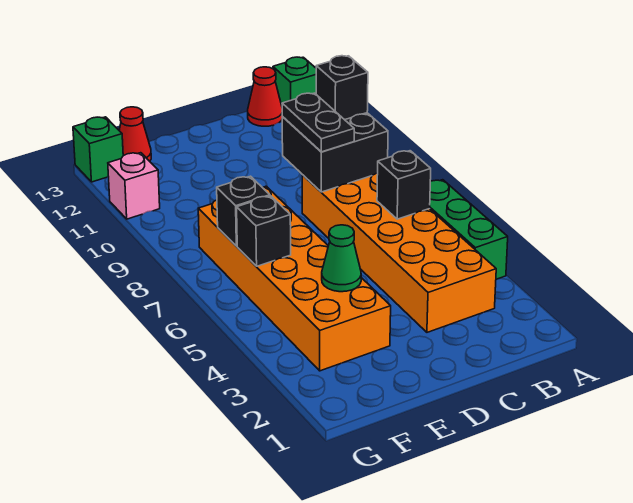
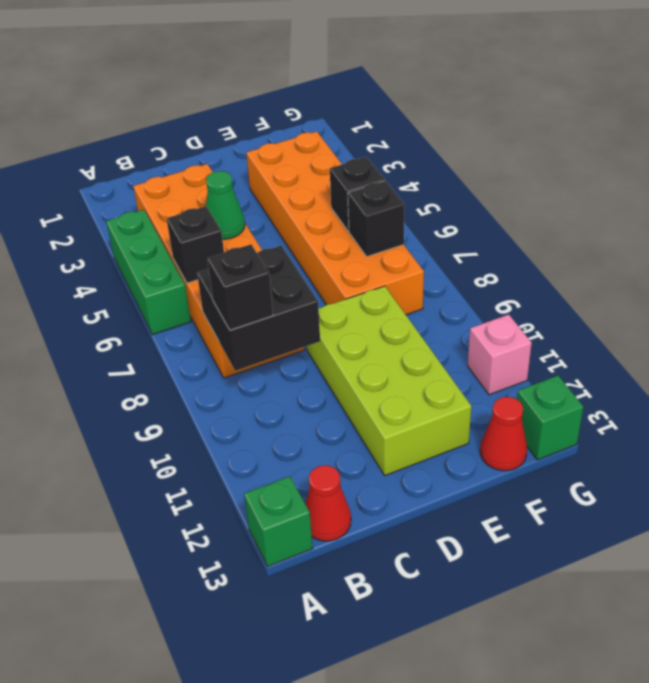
black 1x2 plate [282,93,354,152] -> none
none -> lime 2x4 brick [307,286,471,475]
green 1x1 cone [322,225,361,292] -> green 1x1 cone moved to [206,171,245,239]

